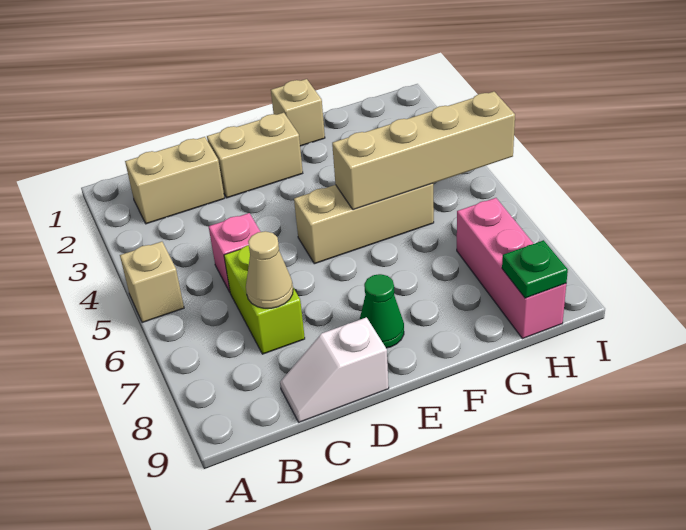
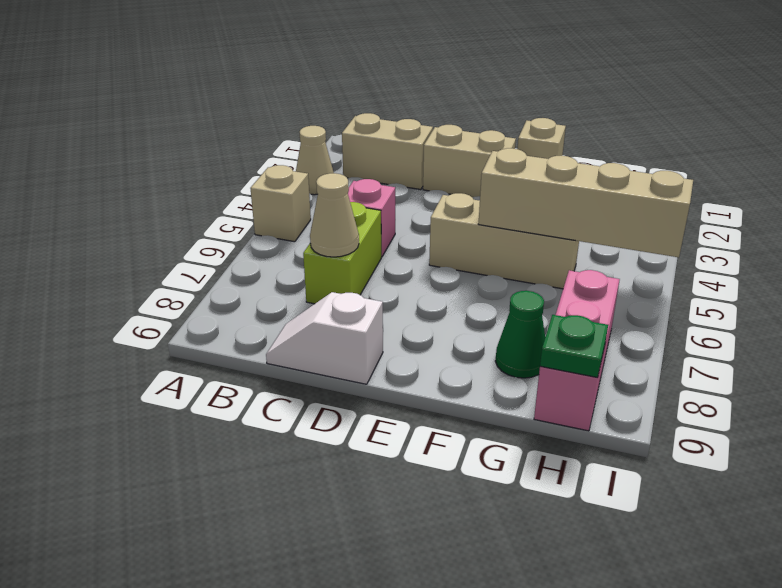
none -> tan 1x1 cone [296,126,334,195]
green 1x1 cone [360,274,404,348] -> green 1x1 cone moved to [495,291,545,378]

